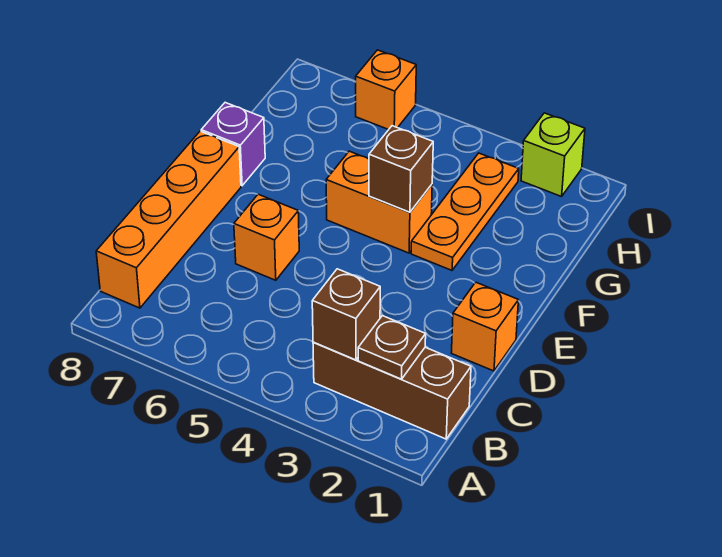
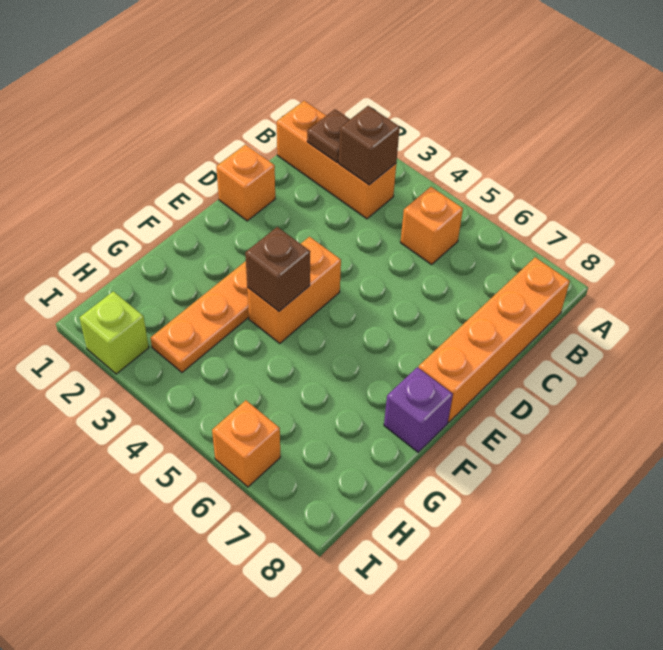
brown 1x3 brick [313,342,471,439] -> orange 1x3 brick [277,101,396,219]
orange 1x1 brick [234,194,299,280] -> orange 1x1 brick moved to [400,187,463,264]
orange 1x2 brick [326,151,432,253] -> orange 1x2 brick turned to [247,237,341,343]

